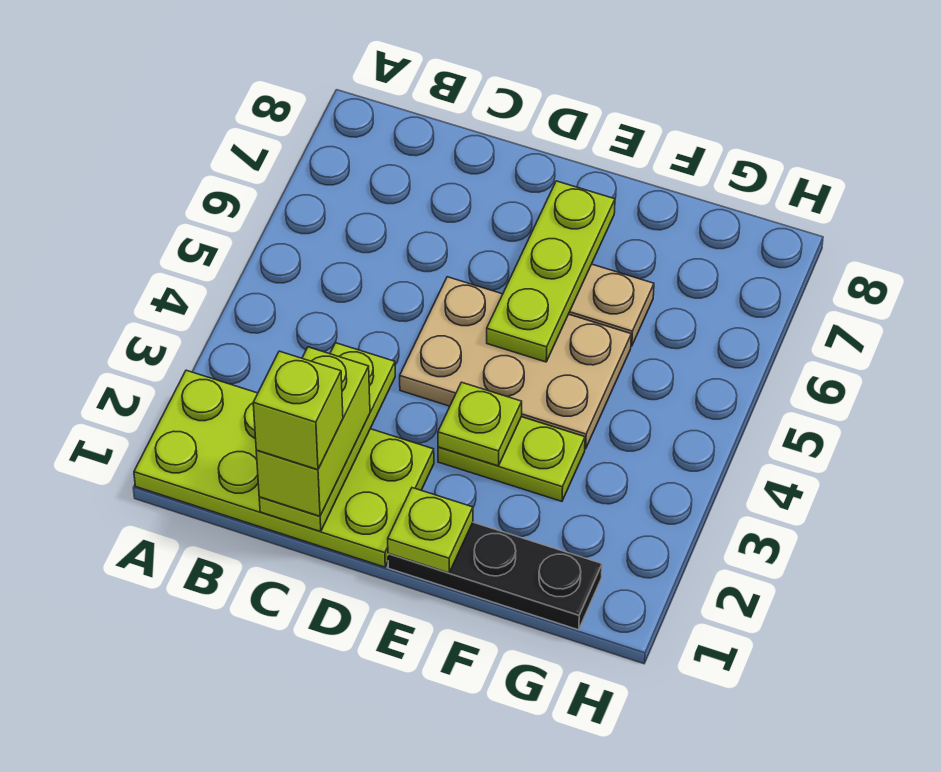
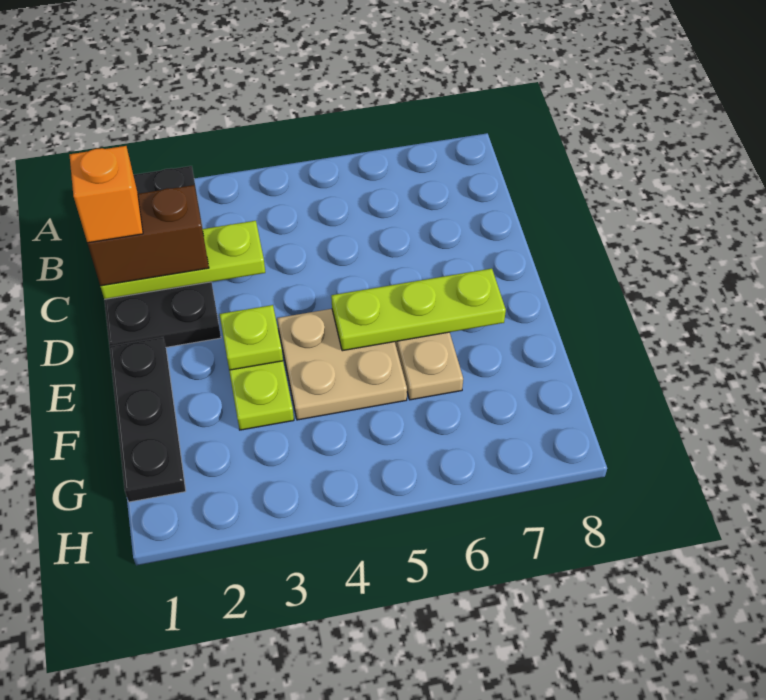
lime 2x4 plate [134,370,434,567] -> black 2x4 plate [104,166,221,347]
lime 1x2 brick [256,347,370,516] -> brown 1x2 brick [88,185,209,286]
lime 1x1 brick [253,351,343,470] -> orange 1x1 brick [69,146,143,243]
tan 2x3 plate [400,277,631,449] -> tan 2x2 plate [277,309,407,420]
lime 1x1 plate [388,488,473,573] -> none

